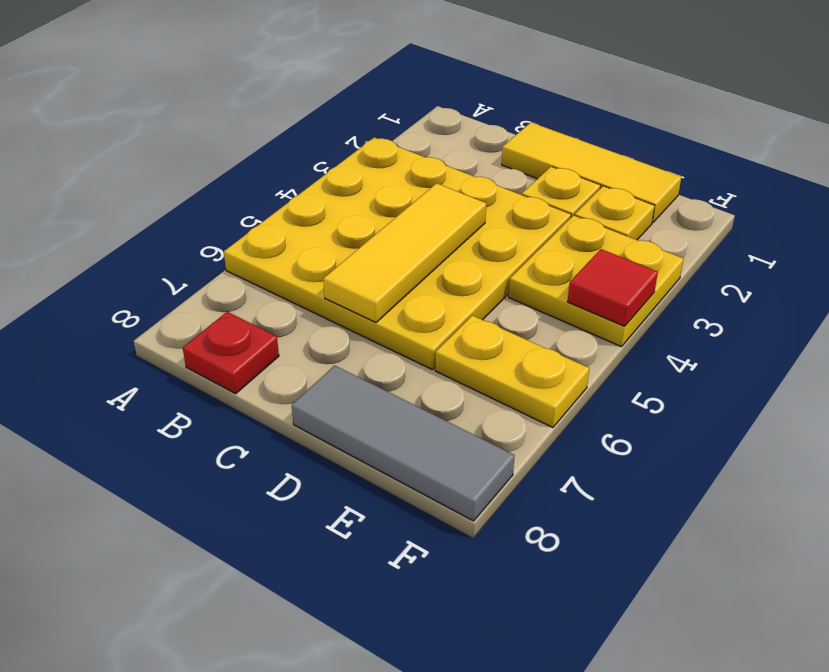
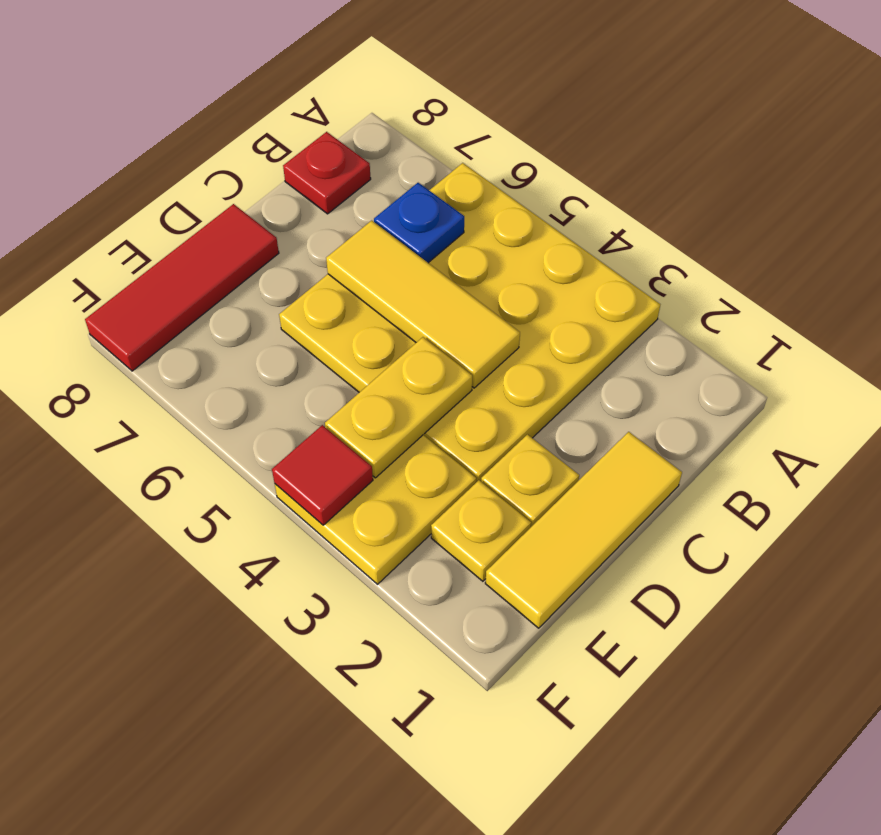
none -> blue 1x1 plate [374,183,464,263]
grey 1x3 tile [292,365,515,521] -> red 1x3 tile [85,204,279,371]
yellow 1x2 plate [435,315,589,427] -> yellow 1x2 plate moved to [325,337,472,478]

